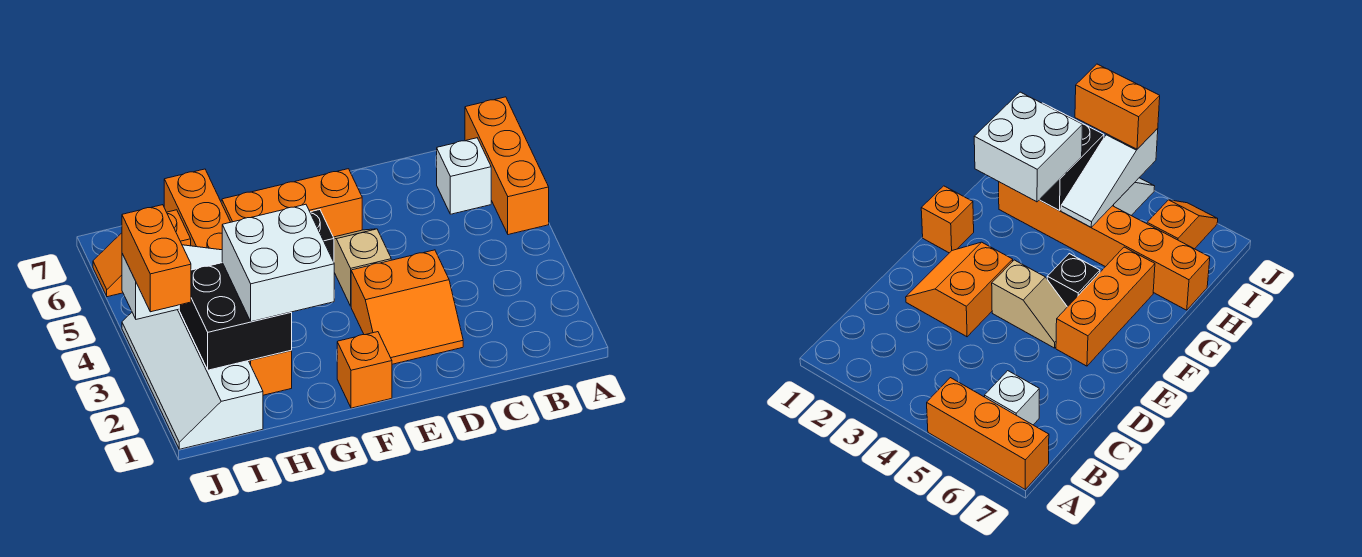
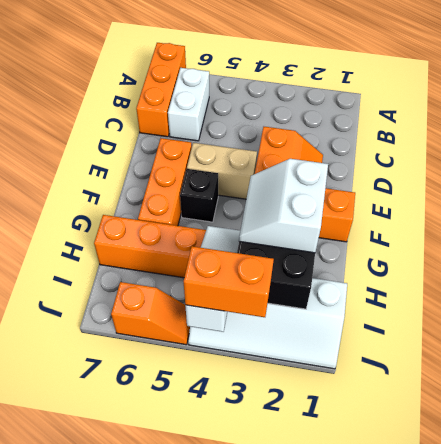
orange 1x3 brick [465,97,549,235] -> orange 1x3 brick turned to [136,43,186,137]
white 1x1 brick [437,138,491,214] -> white 1x2 brick [168,68,209,141]
tan 1x2 slope [333,229,391,306] -> tan 1x2 brick [187,143,257,199]
white 2x2 brick [222,204,334,322] -> white 2x2 slope [239,159,328,253]
orange 1x2 slope [93,210,191,297] -> orange 1x2 slope turned to [111,282,190,345]

